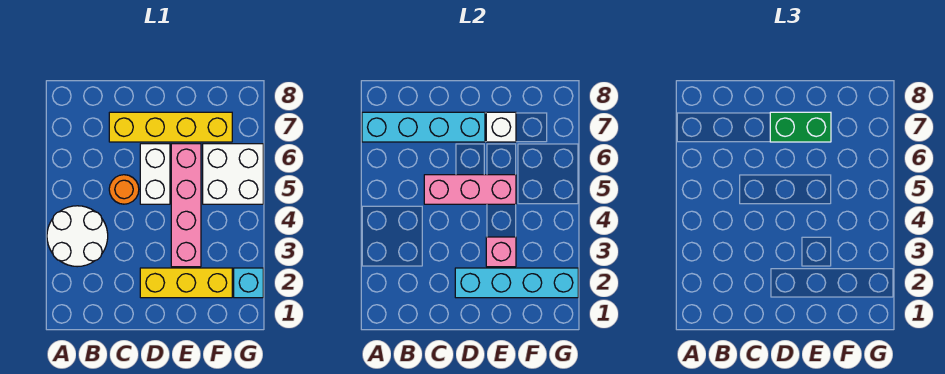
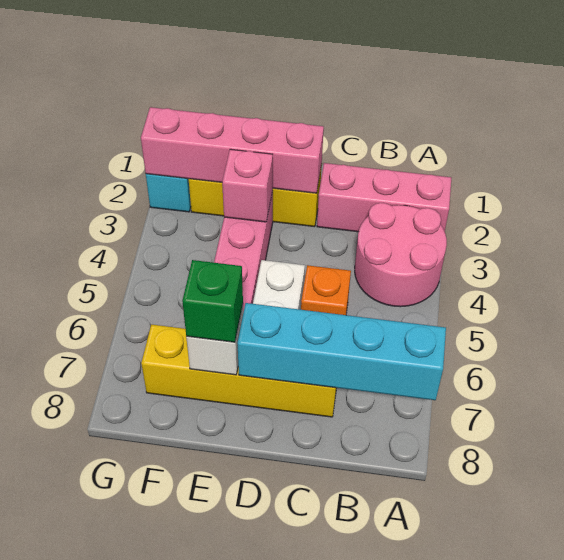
white 2x2 round brick [47,206,108,267] -> pink 2x2 round brick [355,203,447,307]
orange 1x1 round brick [109,175,139,204] -> orange 1x1 brick [301,265,351,315]
pink 1x3 brick [424,175,516,204] -> pink 1x3 brick moved to [317,163,451,232]
cyan 1x4 brick [455,268,578,298] -> pink 1x4 brick [141,107,324,193]
green 1x2 brick [770,112,831,142] -> green 1x1 brick [182,260,243,342]
white 2x2 brick [203,144,263,204] -> none

